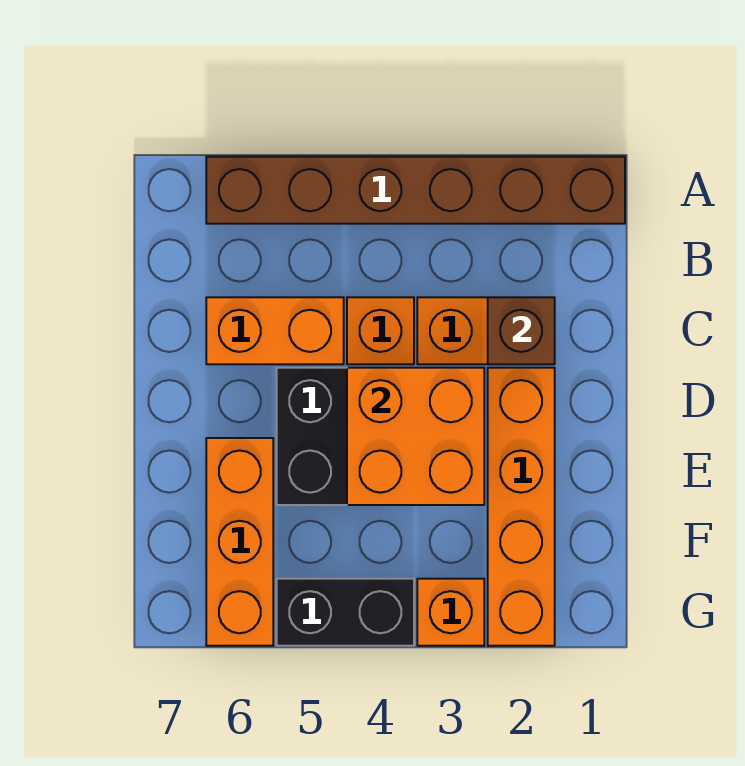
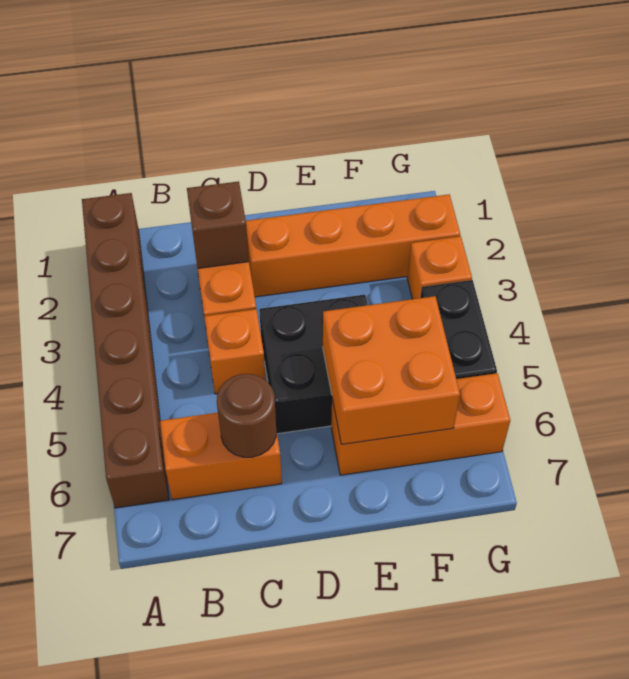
orange 1x2 brick [206,297,344,364] -> orange 1x2 brick turned to [160,413,282,500]
none -> brown 1x1 round brick [217,374,276,457]
orange 2x2 brick [347,368,484,505] -> orange 2x2 brick moved to [323,296,460,444]

